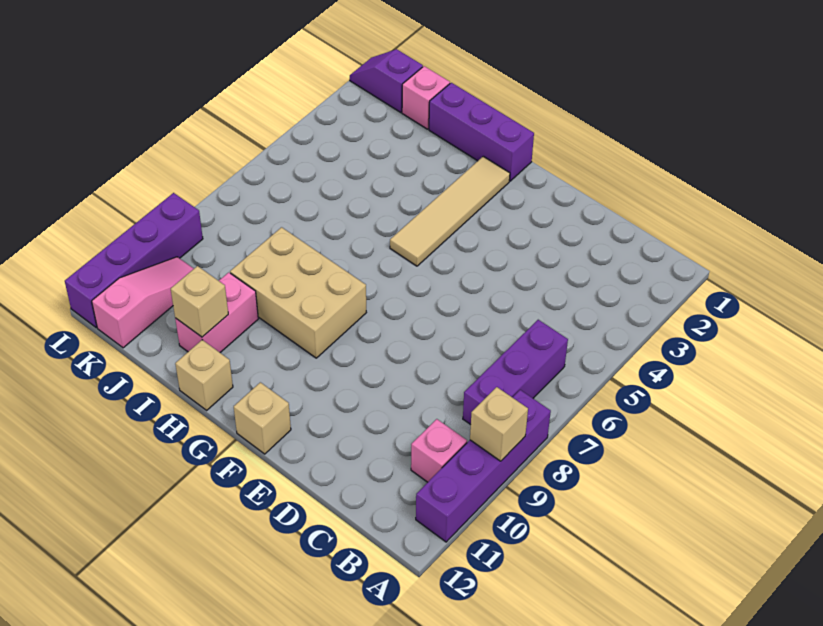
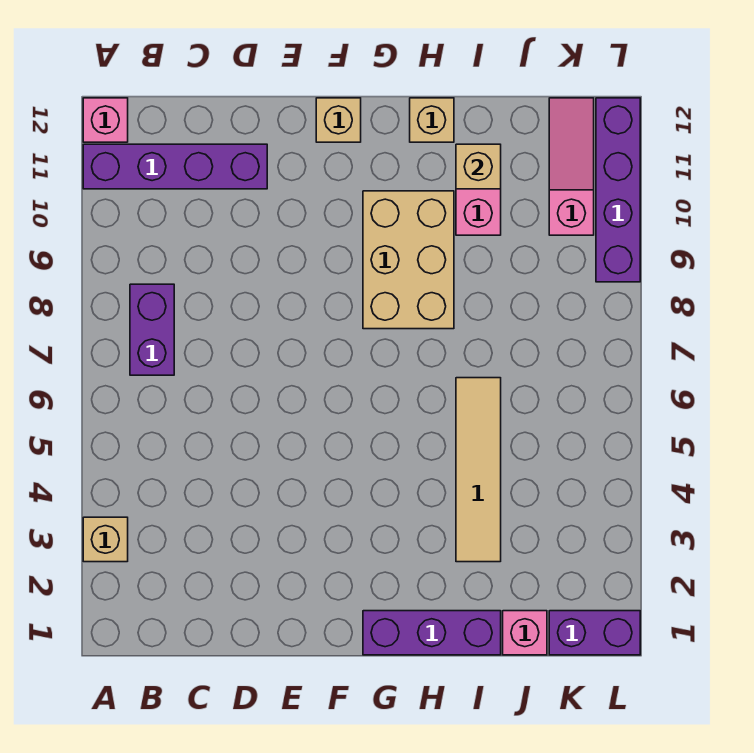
purple 1x4 brick [416,390,551,542] -> purple 1x4 brick turned to [83,144,267,189]
tan 1x1 brick [470,387,528,461] -> tan 1x1 brick moved to [83,517,128,562]
purple 1x3 brick [463,320,568,425] -> purple 1x2 brick [130,284,174,375]
pink 1x1 brick [411,419,467,482] -> pink 1x1 brick moved to [83,98,128,142]
tan 1x4 tile [390,156,510,266] -> tan 1x4 tile moved to [456,378,501,562]
tan 2x3 brick [230,227,366,358] -> tan 2x3 brick turned to [363,191,454,329]
purple 1x2 slope [350,49,423,113] -> purple 1x2 brick [549,611,640,655]
pink 1x3 slope [92,257,194,348] -> pink 1x3 slope turned to [549,98,594,235]

